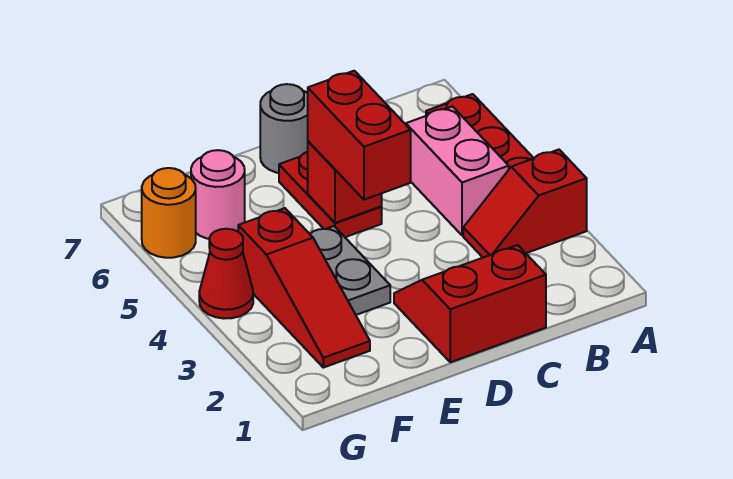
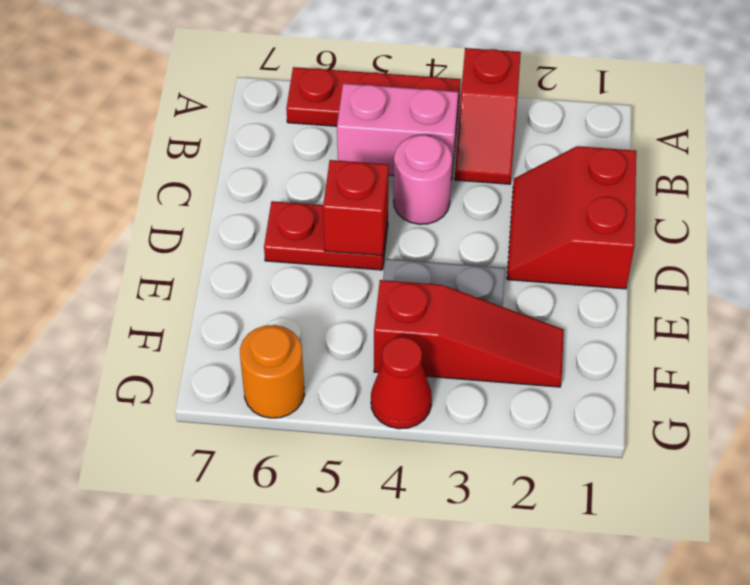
red 1x2 brick [308,71,411,200] -> none
grey 1x1 round brick [260,84,308,173] -> none
pink 1x1 round brick [191,150,245,239] -> pink 1x1 round brick moved to [394,135,452,224]

